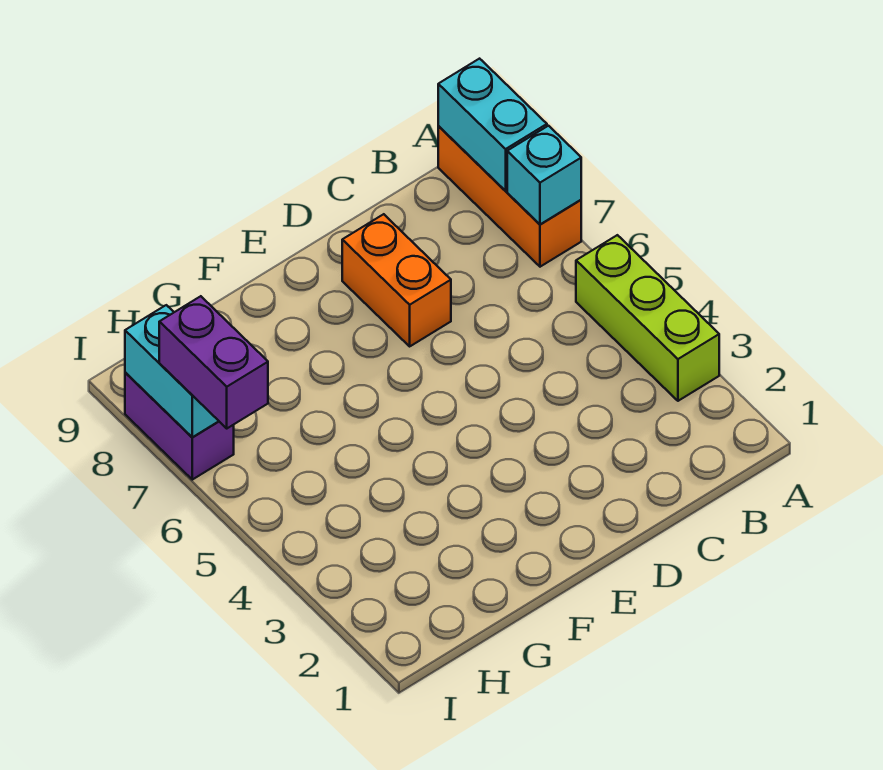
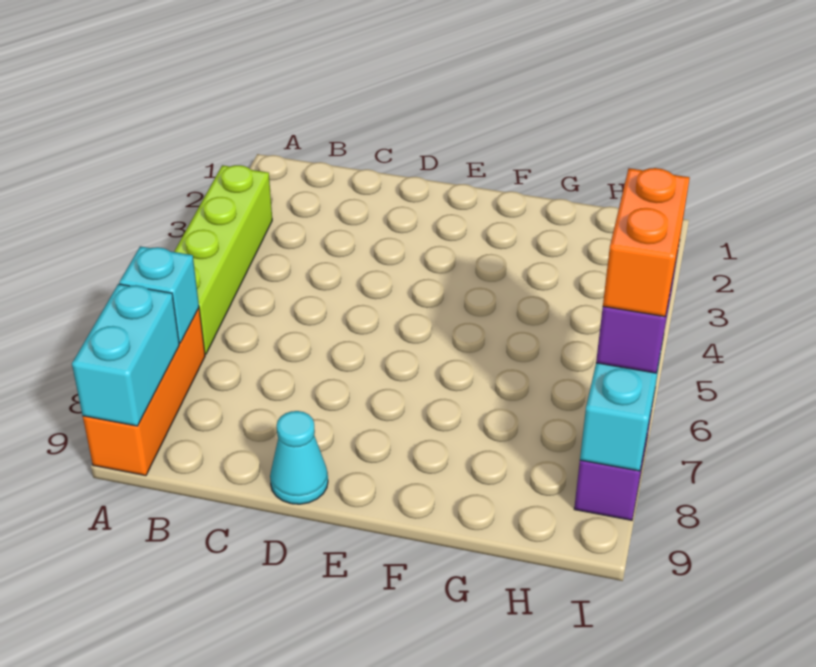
lime 1x3 brick [576,235,719,401] -> lime 1x4 brick [174,165,272,354]
orange 1x2 brick [342,214,451,346] -> orange 1x2 brick moved to [603,168,690,317]
none -> cyan 1x1 cone [270,411,328,504]

